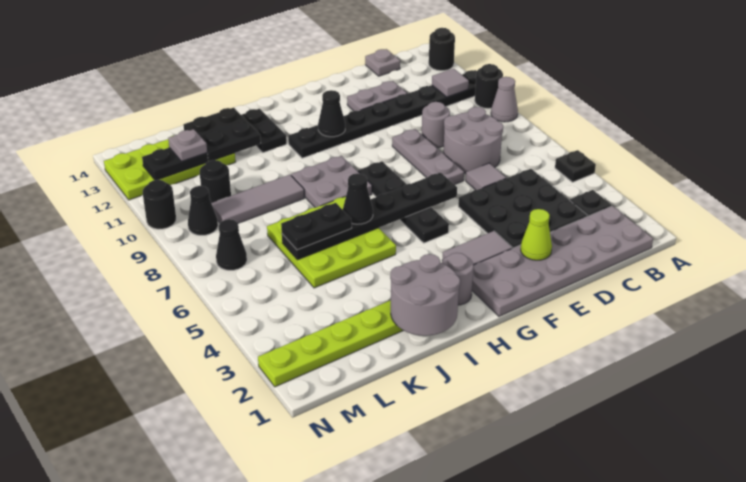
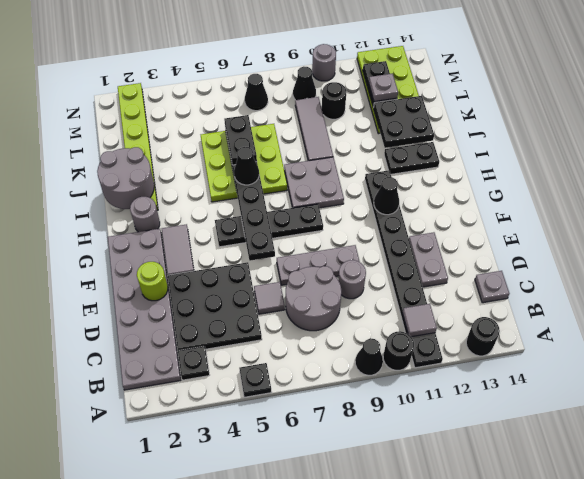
grey 1x1 cone [491,77,518,122] -> black 1x1 cone [355,339,383,375]
lime 1x1 cone [521,209,552,260] -> lime 1x1 round brick [137,262,168,301]
black 1x1 round brick [143,180,176,229] -> grey 1x1 round brick [312,44,336,81]

